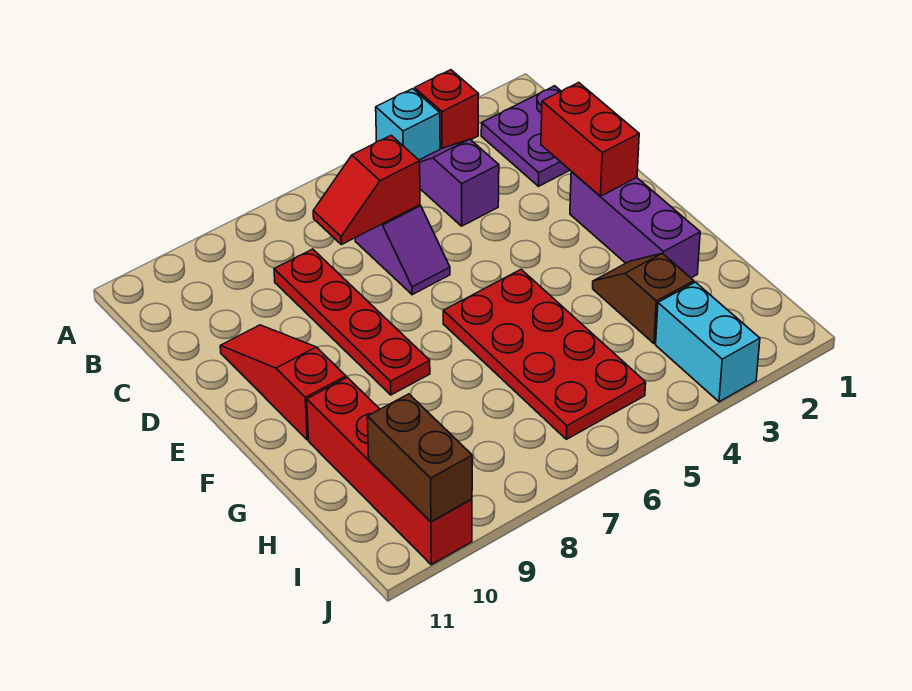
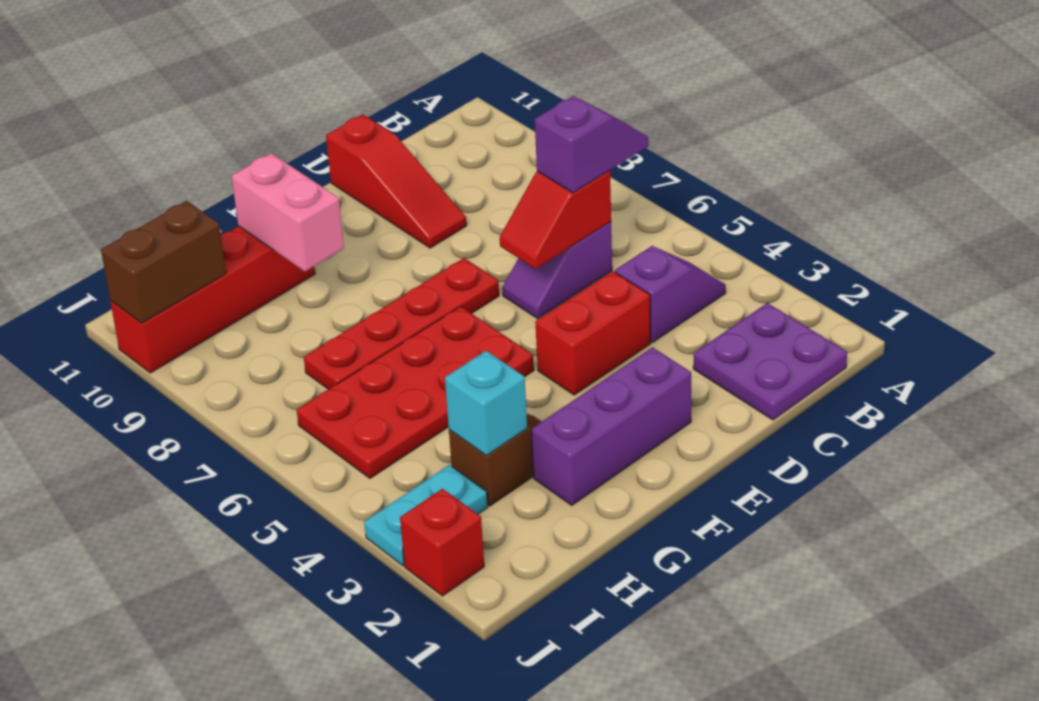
red 1x1 brick [415,70,479,149] -> red 1x1 brick moved to [400,489,484,596]
cyan 1x1 brick [376,89,440,160] -> cyan 1x1 brick moved to [445,351,527,455]
none -> purple 1x2 slope [535,96,648,193]
red 1x2 slope [313,135,420,245] -> red 1x2 slope turned to [500,170,611,269]
red 1x4 plate [274,249,430,395] -> red 1x4 plate moved to [304,258,499,389]
red 1x2 brick [541,83,639,196] -> red 1x2 brick moved to [535,271,650,395]
red 1x3 slope [220,325,346,440] -> red 1x3 slope turned to [326,114,467,248]
none -> pink 1x2 brick [231,153,344,271]
cyan 1x2 brick [656,282,760,402] -> cyan 1x2 plate [364,465,488,566]

